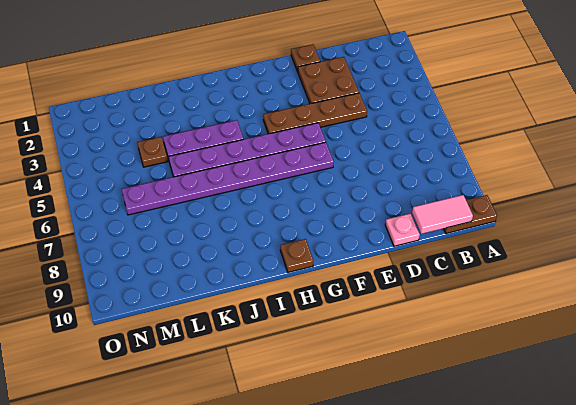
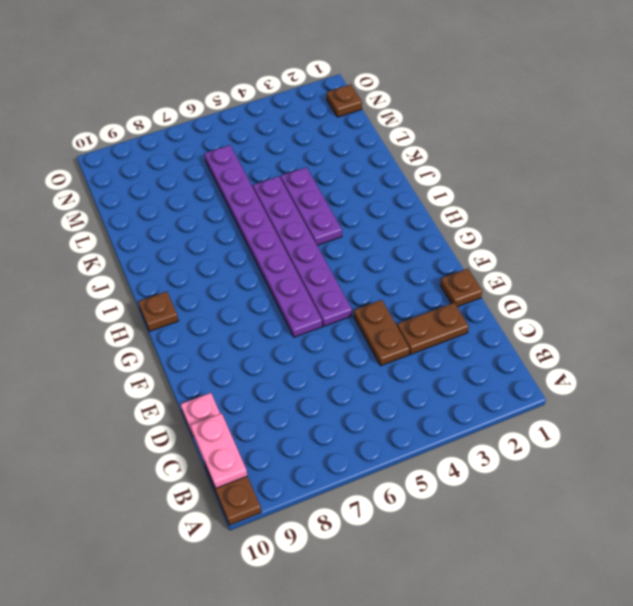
pink 1x2 tile [412,195,473,234] -> pink 1x2 plate [191,413,247,489]
brown 2x2 plate [298,57,359,104] -> brown 1x2 plate [397,303,469,354]
brown 1x4 plate [263,93,367,134] -> brown 1x2 plate [354,300,410,366]
brown 1x1 plate [137,137,168,167] -> brown 1x1 plate moved to [327,84,362,117]

